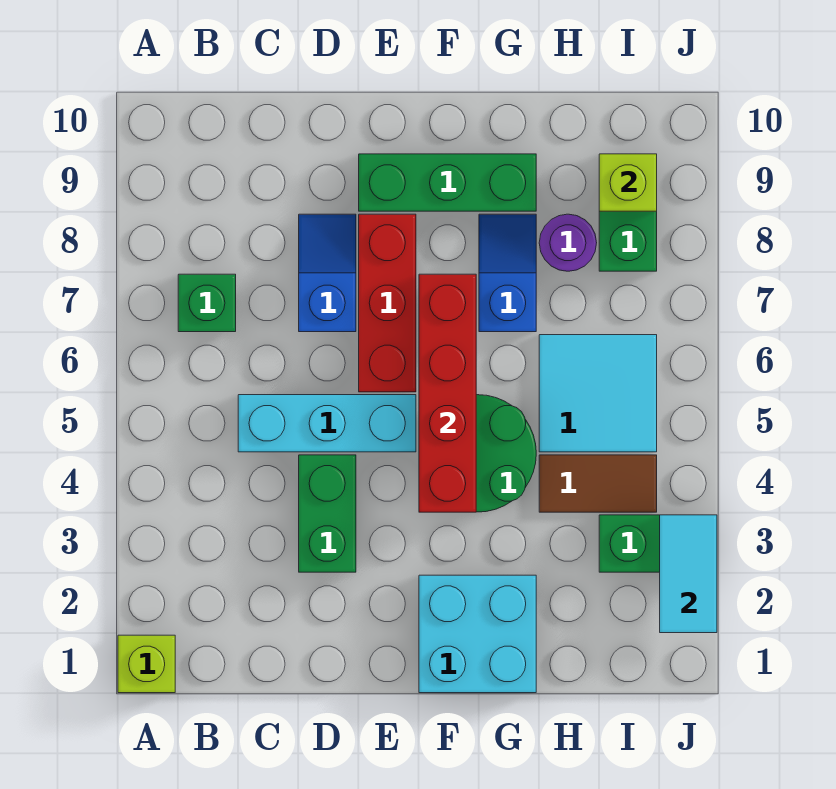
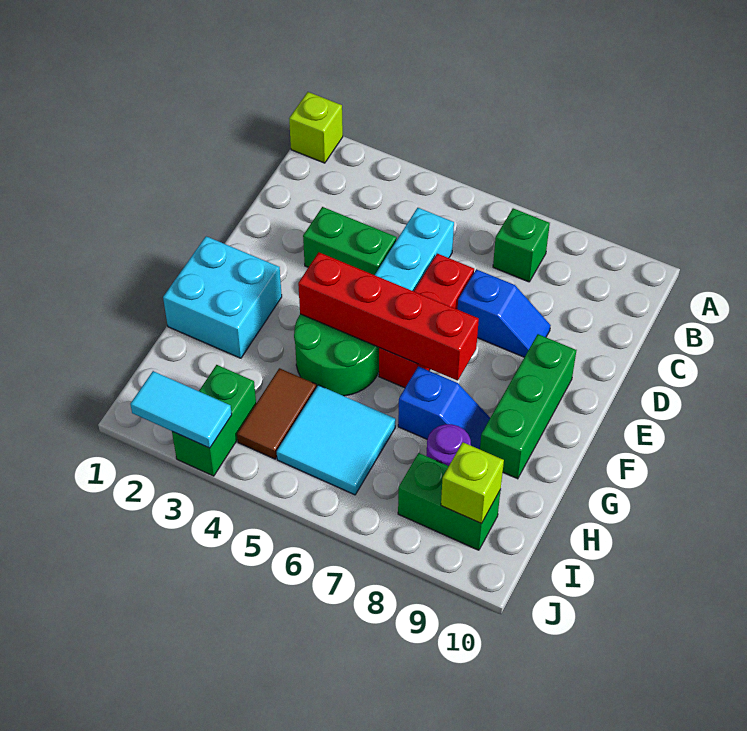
red 1x3 brick [359,214,416,392] -> red 1x3 brick turned to [379,254,474,388]

